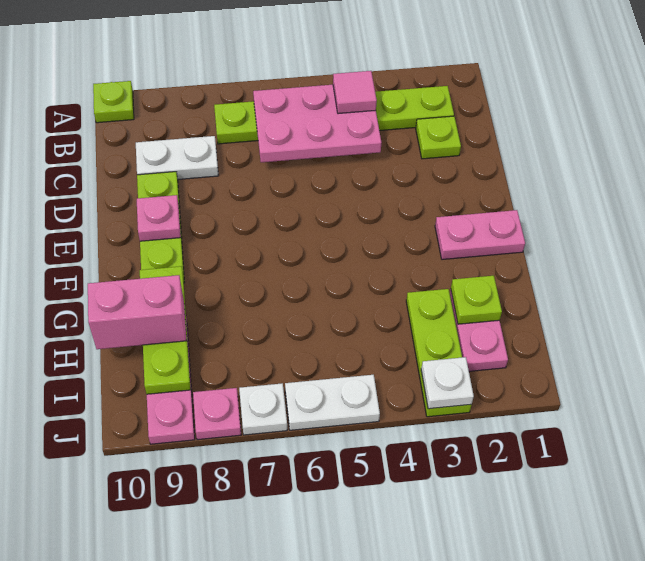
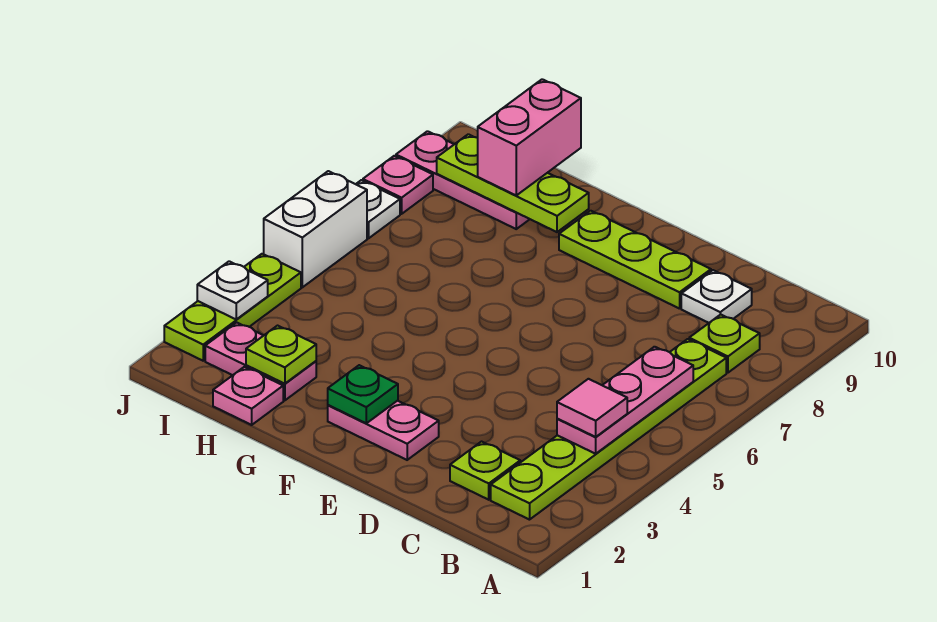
lime 1x1 plate [93,81,134,123] -> lime 1x1 plate moved to [689,314,760,373]
pink 2x3 plate [253,85,381,162] -> pink 1x3 plate [557,347,693,454]
white 1x2 plate [136,136,219,179] -> white 1x1 plate [681,270,752,323]
pink 1x1 plate [137,195,181,241] -> pink 1x1 plate moved to [213,367,283,425]
pink 1x2 plate [435,210,525,260] -> pink 1x2 plate turned to [328,401,439,460]
none -> green 1x1 plate [328,365,398,423]
lime 1x3 plate [406,289,471,417] -> lime 1x3 plate turned to [164,254,301,361]
white 1x2 plate [285,375,380,430] -> white 1x2 brick [264,171,367,287]

